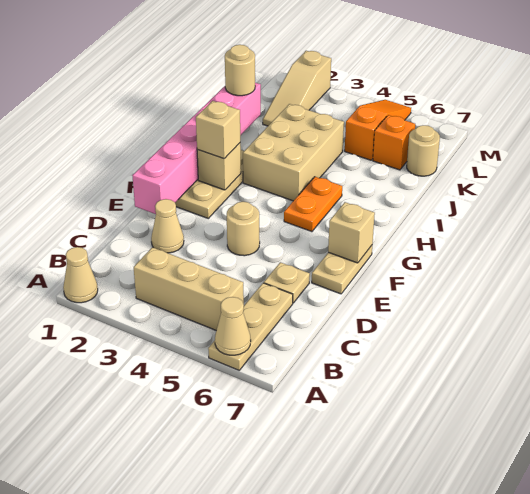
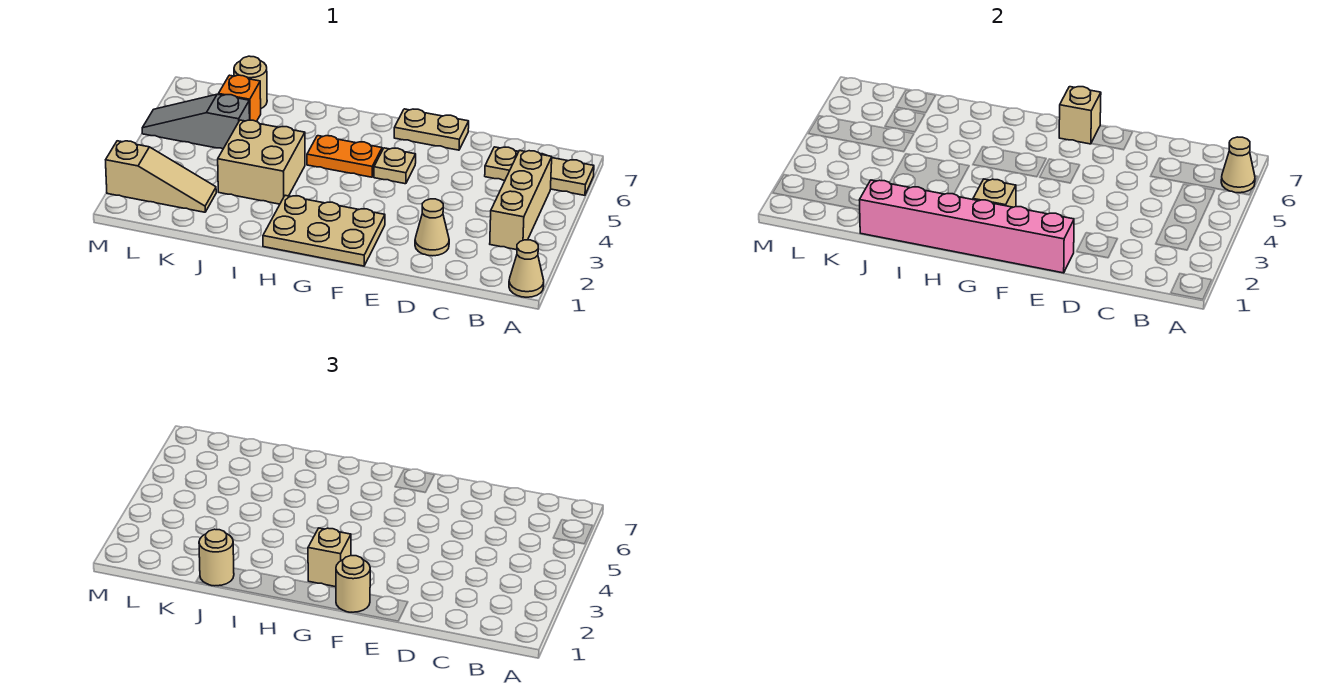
tan 1x1 plate [264,262,310,303] -> tan 1x1 plate moved to [374,148,416,184]
tan 1x1 round brick [227,202,260,256] -> tan 1x1 round brick moved to [336,556,370,613]
tan 2x3 brick [243,104,344,201] -> tan 2x2 brick [218,120,305,204]
orange 1x3 slope [345,100,411,160] -> grey 1x3 slope [142,94,250,149]

